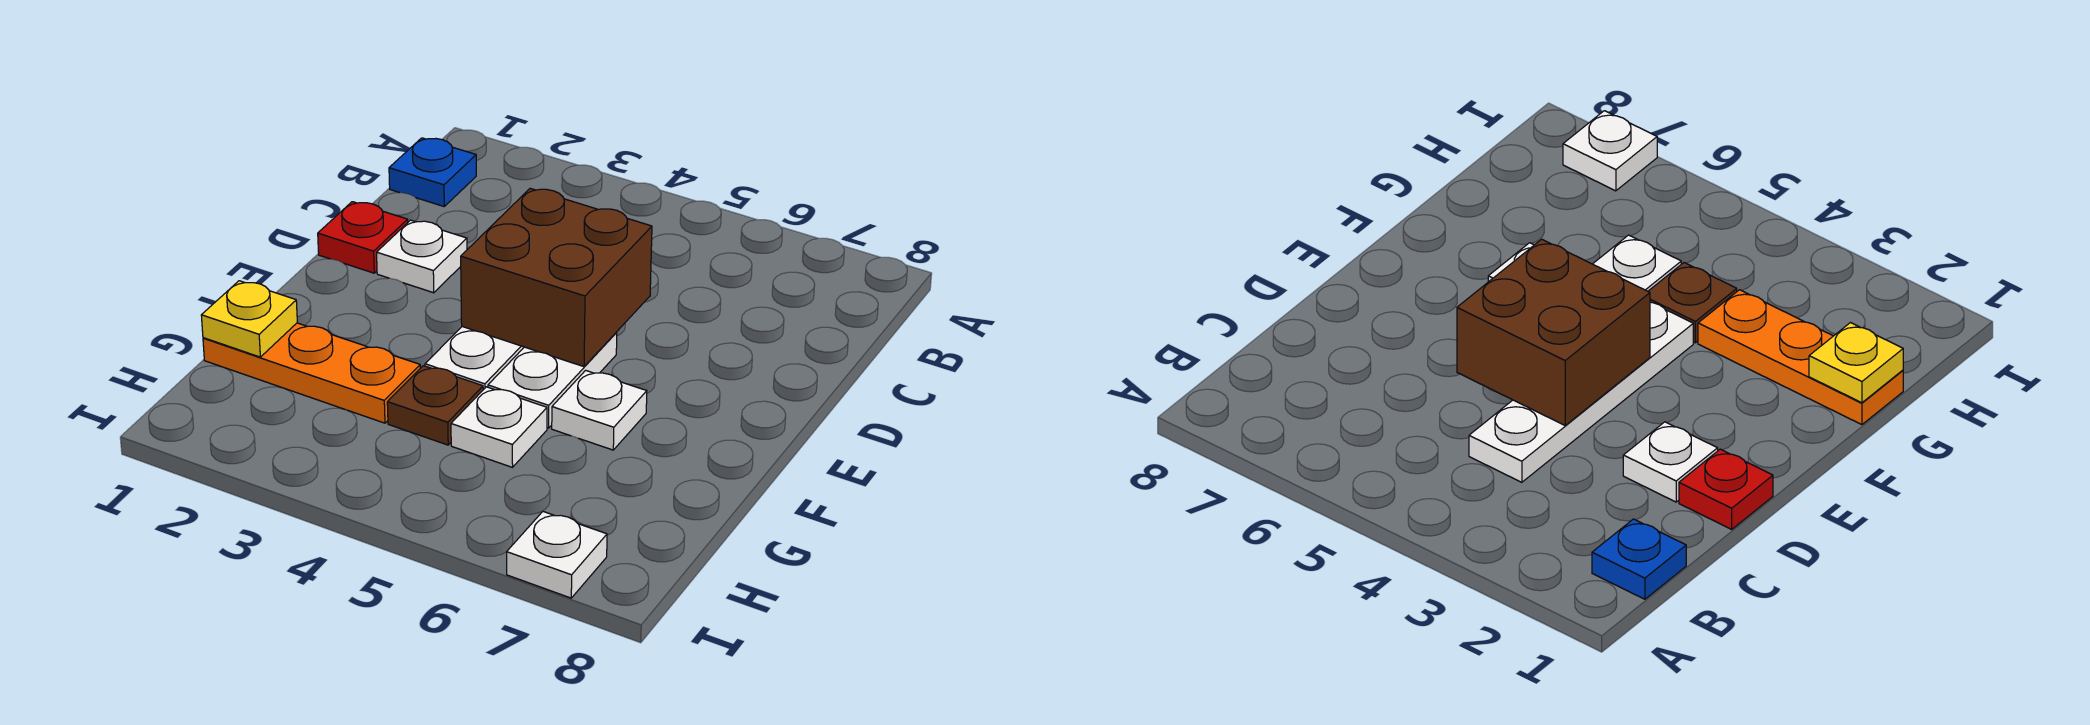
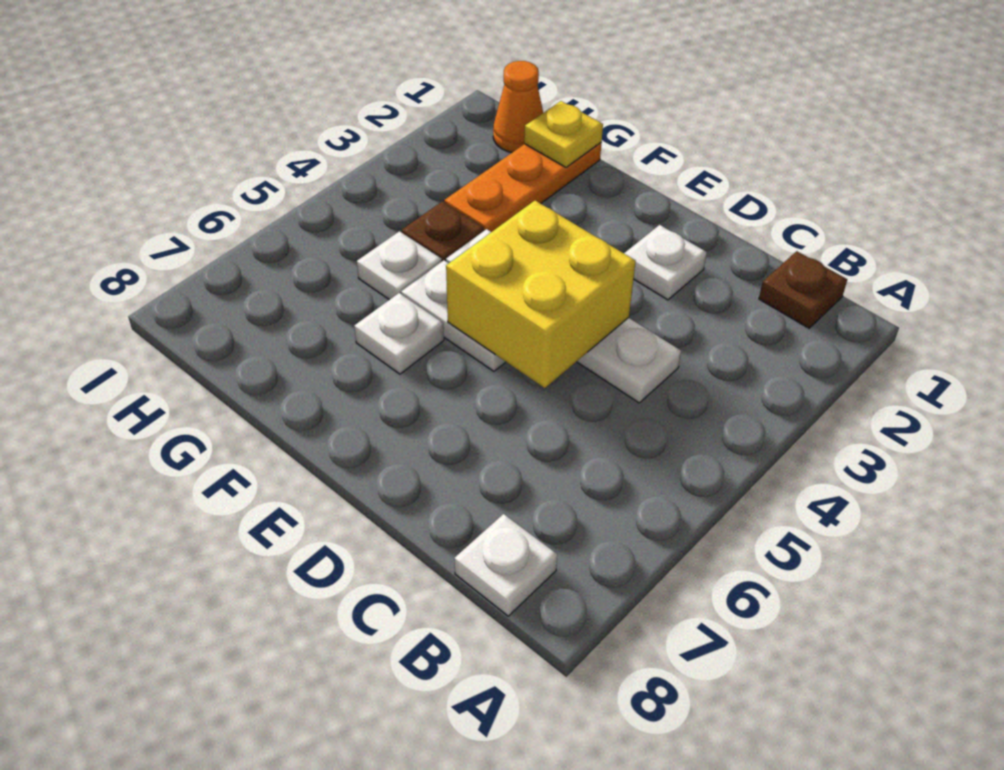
blue 1x1 plate [389,138,476,206] -> brown 1x1 plate [759,251,847,328]
red 1x1 plate [318,202,408,273] -> none
brown 2x2 brick [461,188,652,367] -> yellow 2x2 brick [446,201,636,388]
none -> orange 1x1 cone [493,61,543,153]
white 1x1 plate [507,512,607,598] -> white 1x1 plate moved to [454,514,557,616]

